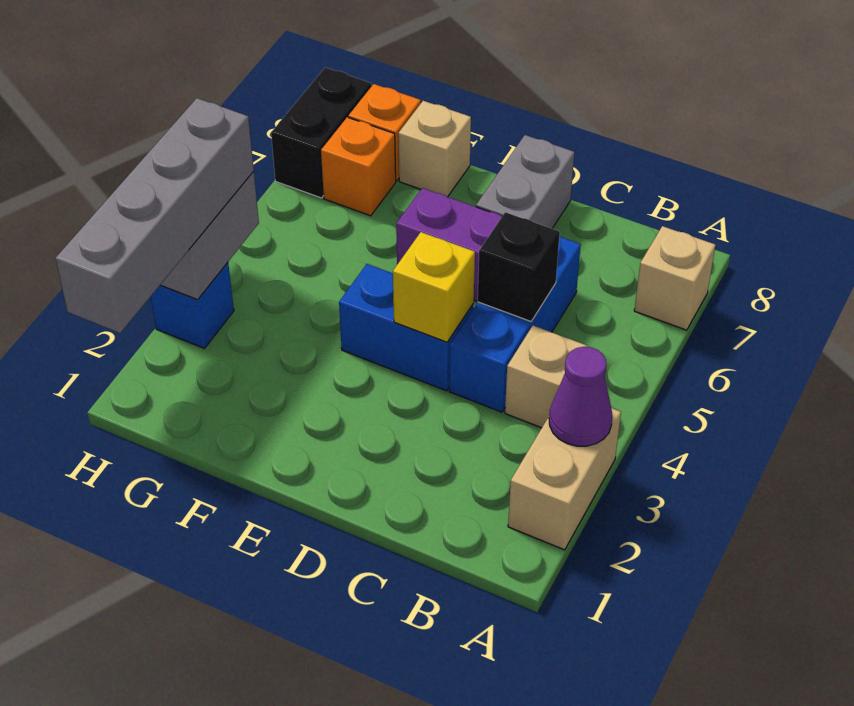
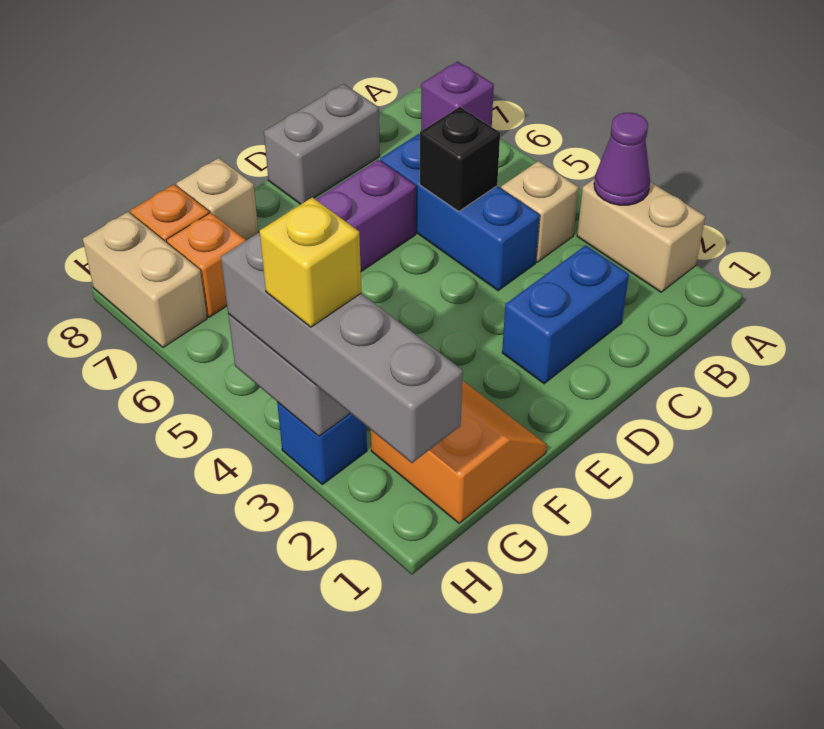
tan 1x1 brick [634,226,715,330] -> purple 1x1 brick [421,61,494,131]
blue 1x2 brick [339,264,474,391] -> blue 1x2 brick moved to [502,245,629,384]
yellow 1x1 brick [393,232,475,342] -> yellow 1x1 brick moved to [260,197,361,327]
grey 1x2 brick [476,135,574,228] -> grey 1x2 brick turned to [264,84,380,204]
none -> orange 2x2 slope [371,380,547,523]
black 1x2 brick [271,68,371,198] -> tan 1x2 brick [83,212,207,348]

